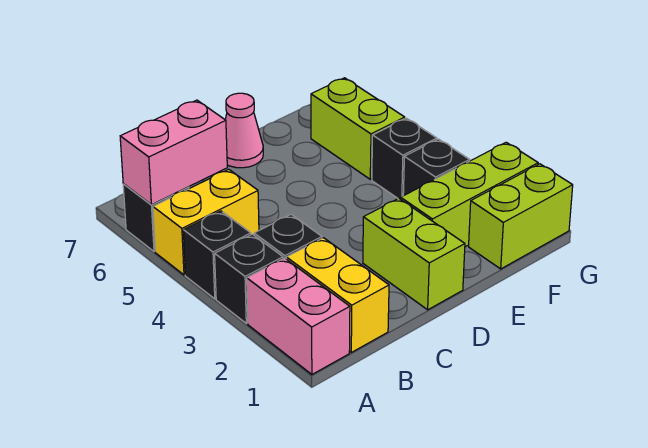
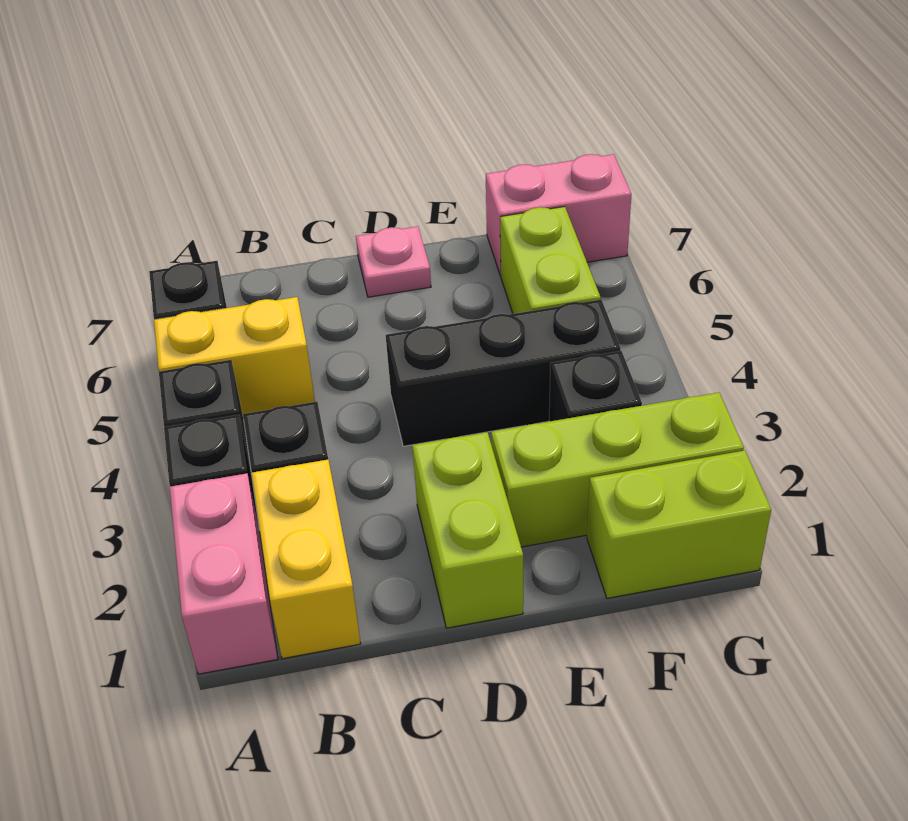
pink 1x2 brick [120,100,227,205] -> pink 1x2 brick moved to [486,154,631,276]
pink 1x1 cone [225,93,263,168] -> pink 1x1 plate [356,226,431,297]
black 1x1 brick [372,118,437,199] -> black 1x3 brick [386,300,621,446]

